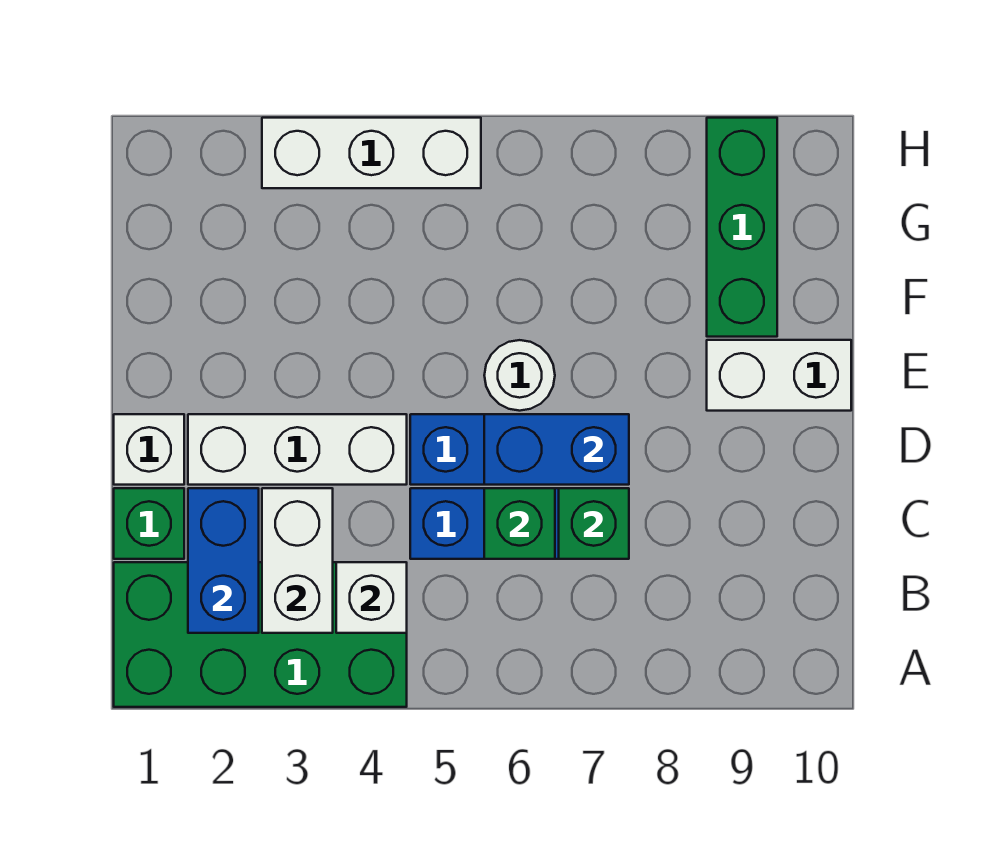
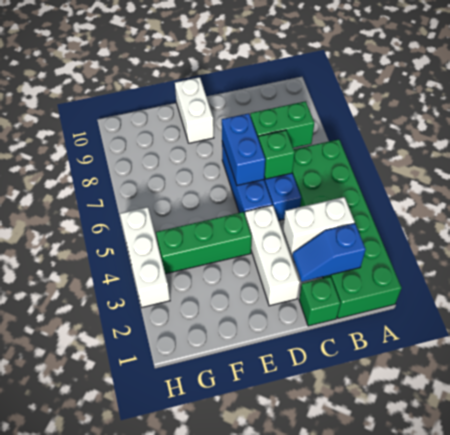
green 2x4 brick [114,562,407,707] -> green 2x6 brick [292,139,402,319]
blue 1x2 brick [188,488,259,633] -> blue 1x2 slope [292,223,366,282]
white 1x1 brick [336,562,407,633] -> none
green 1x1 brick [559,488,629,559] -> green 1x2 brick [250,101,314,148]
white 1x1 brick [114,414,184,485] -> none
white 1x1 round brick [484,340,555,411] -> none
green 1x3 brick [707,118,777,337] -> green 1x3 brick moved to [156,212,252,274]

